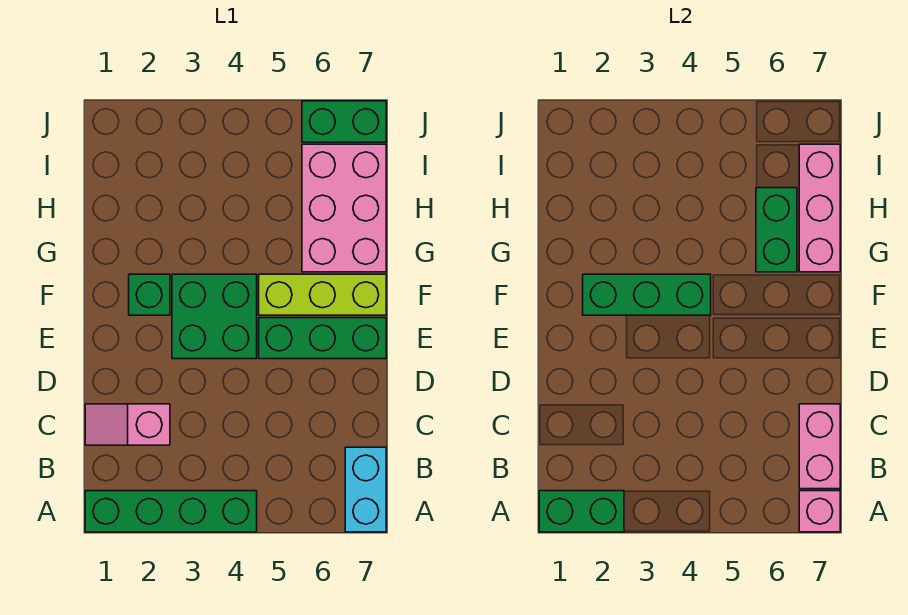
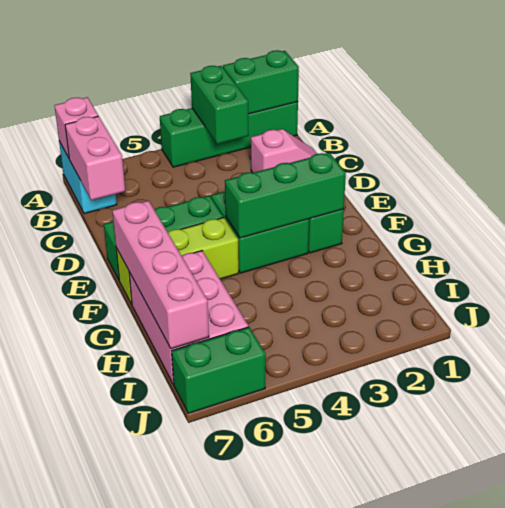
green 1x2 brick [756,188,797,272] -> green 1x2 brick moved to [190,66,249,144]
pink 1x3 brick [799,144,840,272] -> pink 1x4 brick [112,201,209,349]

